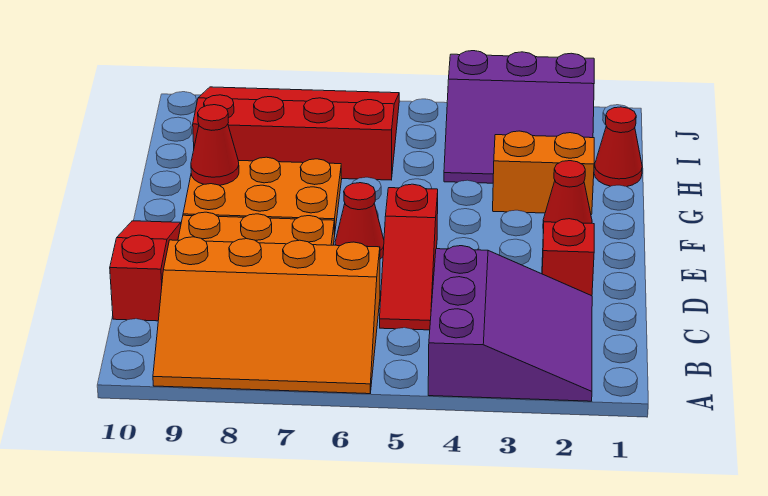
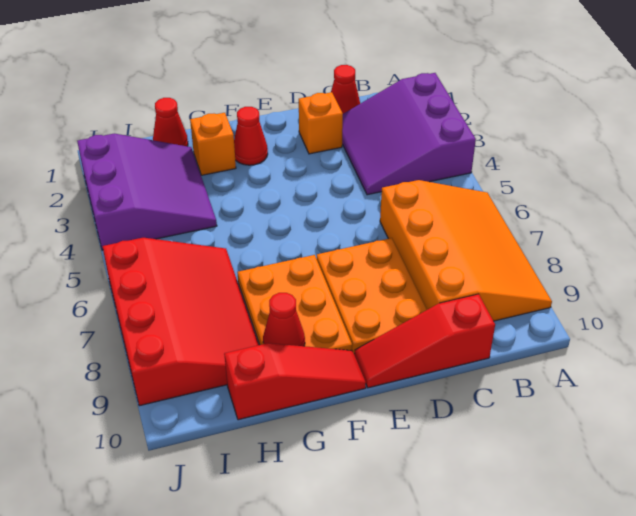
purple 3x3 slope [428,246,592,401] -> purple 3x3 slope turned to [342,73,476,195]
red 1x3 slope [380,184,438,330] -> red 1x3 slope moved to [224,343,366,420]
red 1x1 brick [542,219,594,296] -> orange 1x1 brick [299,92,343,154]
red 1x1 cone [335,183,384,259] -> red 1x1 cone moved to [331,65,360,114]
orange 1x2 brick [493,131,594,214] -> orange 1x1 brick [190,113,236,175]
red 3x4 slope [193,87,399,180] -> red 3x4 slope turned to [103,238,259,406]

